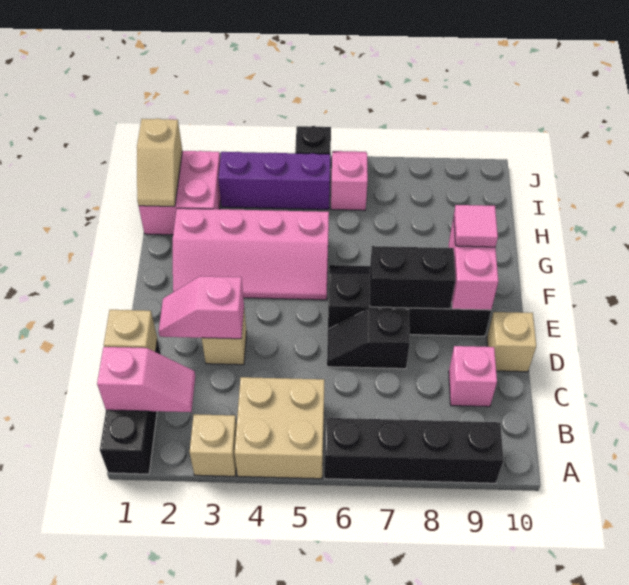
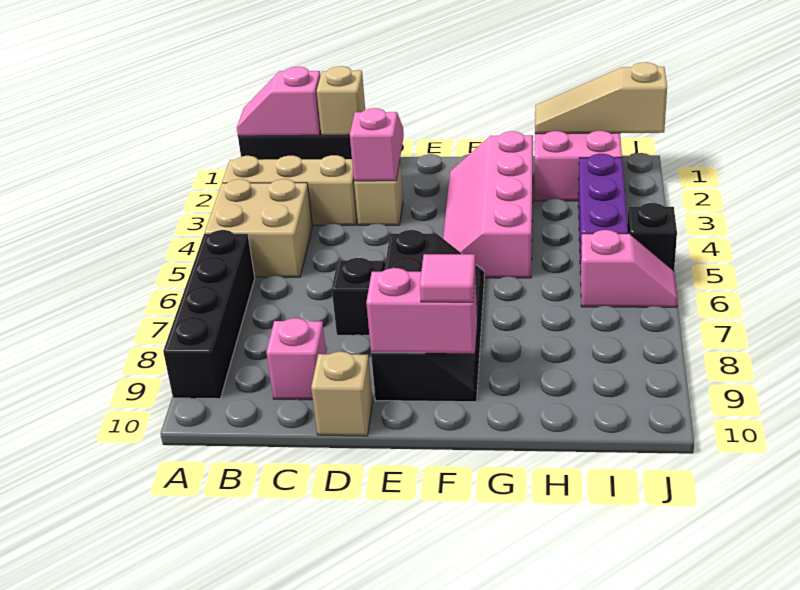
tan 1x1 brick [190,414,237,476] -> tan 1x3 brick [222,155,357,225]
pink 1x2 slope [97,347,195,412] -> pink 1x2 slope turned to [237,67,321,136]
black 1x2 brick [370,246,456,309] -> none
tan 1x2 slope [137,118,182,207] -> tan 1x3 slope [535,62,667,134]

